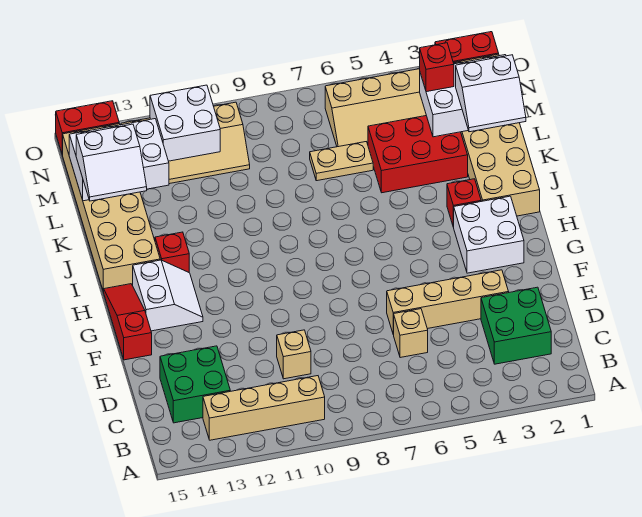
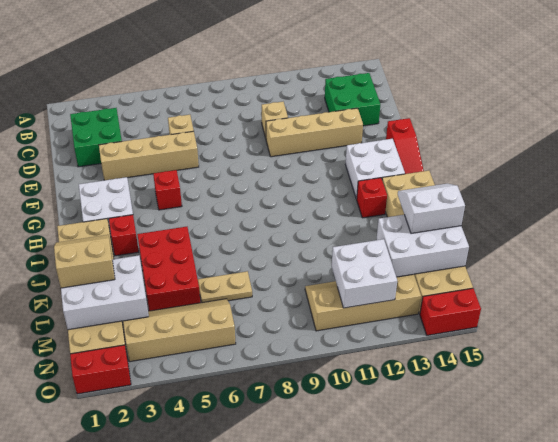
tan 1x4 brick [203,376,325,440] -> tan 1x4 brick moved to [266,108,363,157]
white 2x2 slope [133,260,203,331] -> white 2x2 brick [346,139,405,199]
white 2x2 slope [456,55,526,132] -> tan 2x2 slope [54,235,115,288]
red 2x3 brick [368,116,468,193] -> red 2x3 brick turned to [137,227,200,311]
red 1x1 brick [420,43,454,92] -> red 1x1 brick moved to [153,170,182,210]

